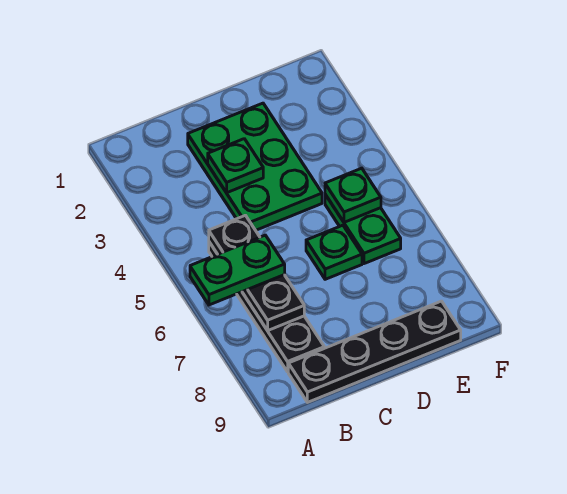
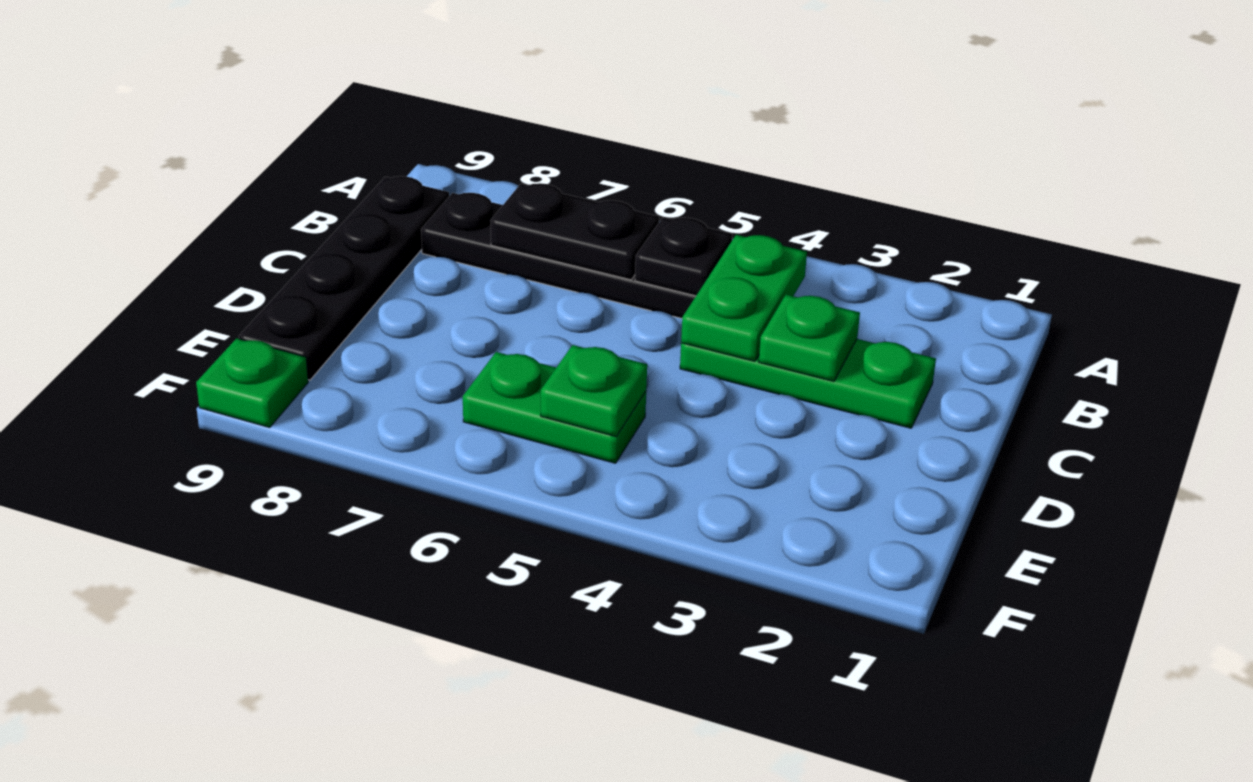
green 1x2 plate [190,235,285,305] -> green 1x2 plate moved to [681,235,807,361]
green 2x3 plate [188,103,322,230] -> green 1x3 plate [680,339,936,428]
green 1x1 plate [306,225,362,279] -> green 1x1 plate moved to [196,338,308,427]

